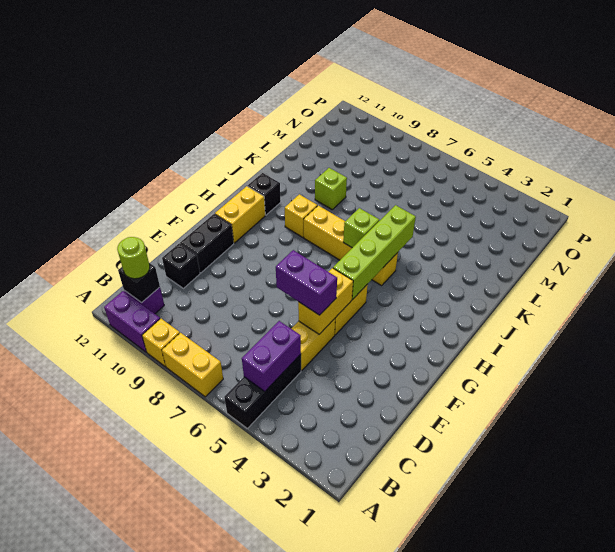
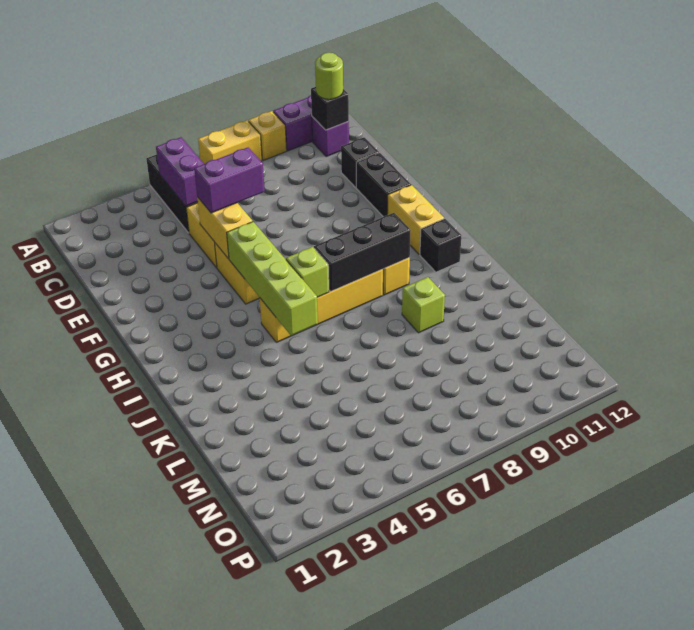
none -> black 1x3 brick [314,213,411,291]

